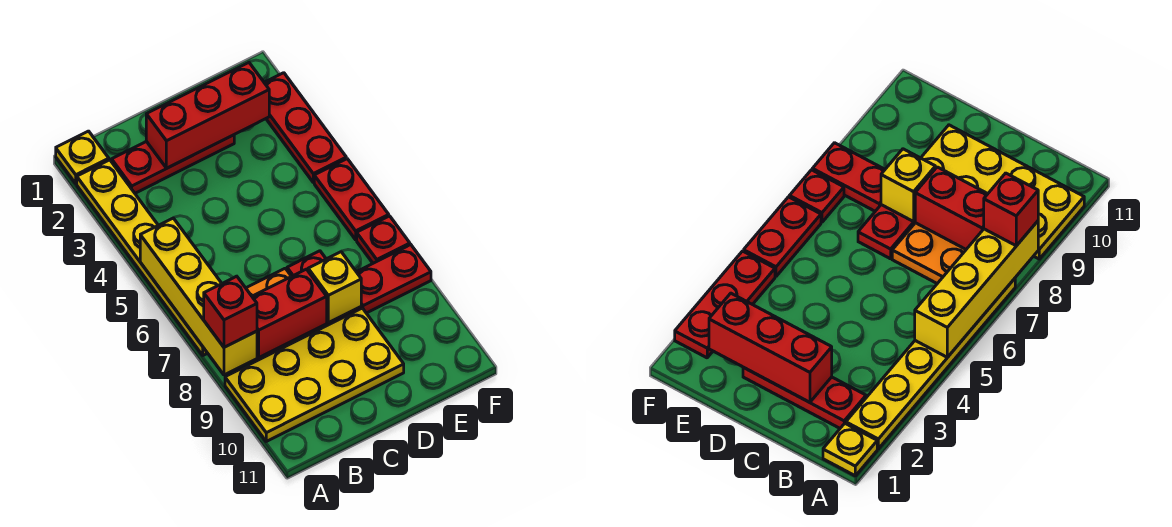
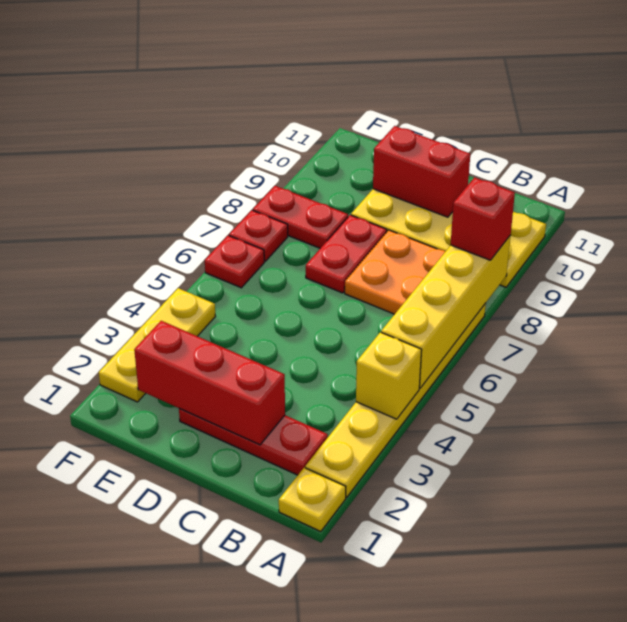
red 1x2 brick [252,269,327,358] -> red 1x2 brick moved to [373,126,470,217]
yellow 1x1 brick [308,252,361,323] -> yellow 1x1 brick moved to [356,332,422,419]
red 1x3 plate [264,73,346,182] -> yellow 1x3 plate [99,288,215,402]
red 1x2 plate [314,159,389,240] -> red 1x1 plate [205,235,264,288]

